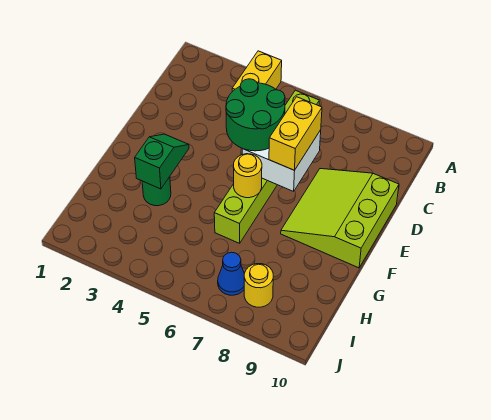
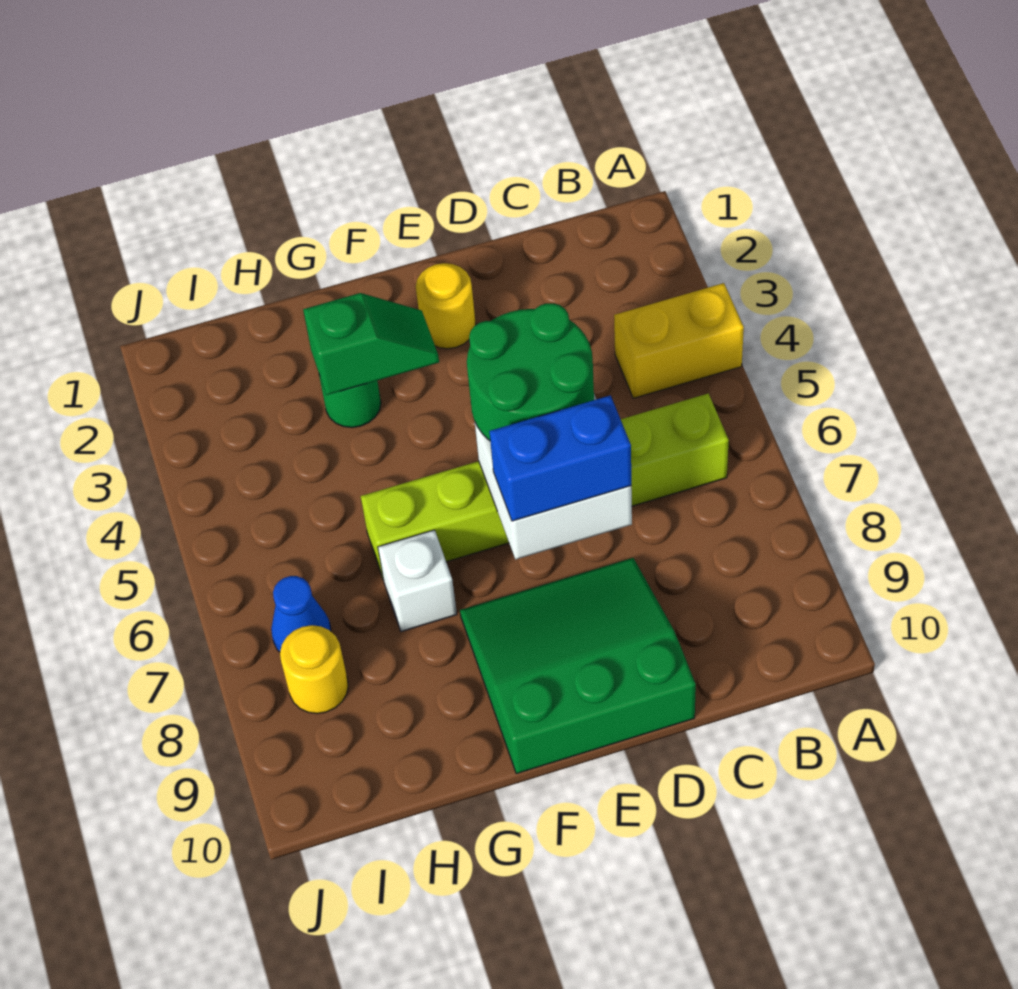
yellow 1x2 brick [269,97,322,170] -> blue 1x2 brick [489,395,631,521]
lime 3x3 slope [281,169,399,268] -> green 3x3 slope [460,558,696,774]
yellow 1x1 round brick [233,154,262,198] -> yellow 1x1 round brick moved to [416,263,476,349]
none -> white 1x1 brick [378,530,457,632]

